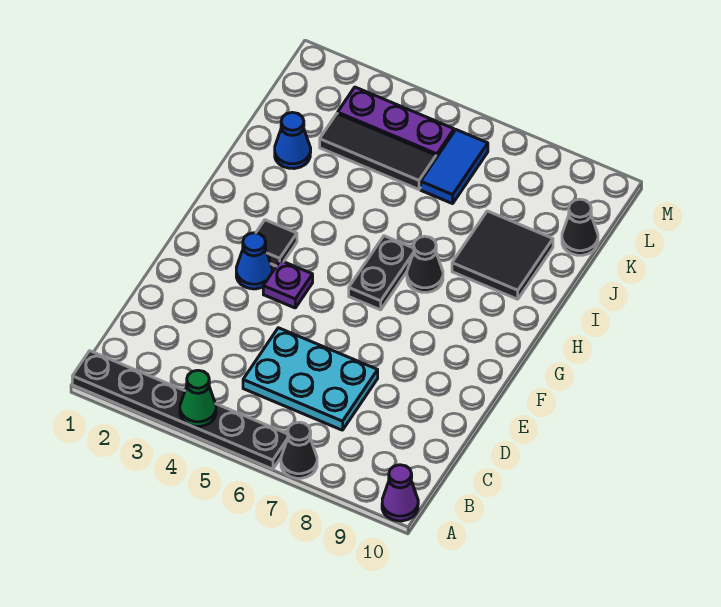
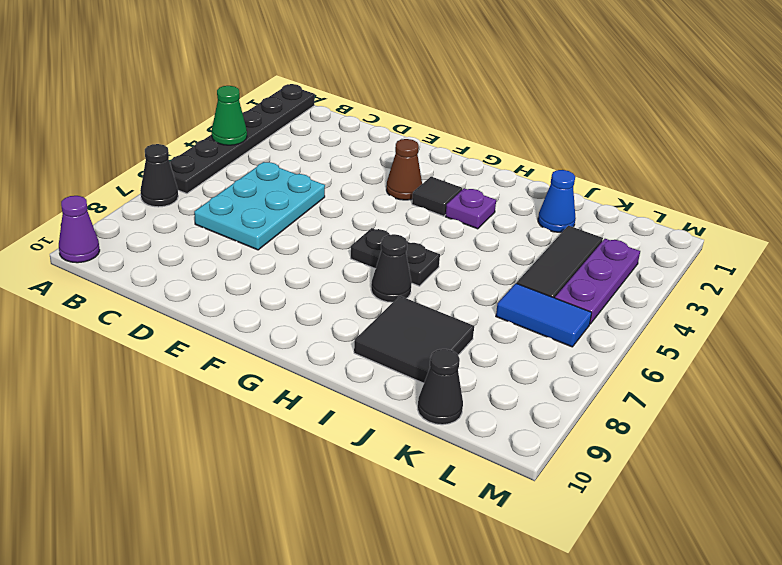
blue 1x1 cone [236,233,272,289] -> brown 1x1 cone [386,139,422,200]
purple 1x1 plate [263,261,313,308] -> purple 1x1 plate moved to [445,188,496,229]

